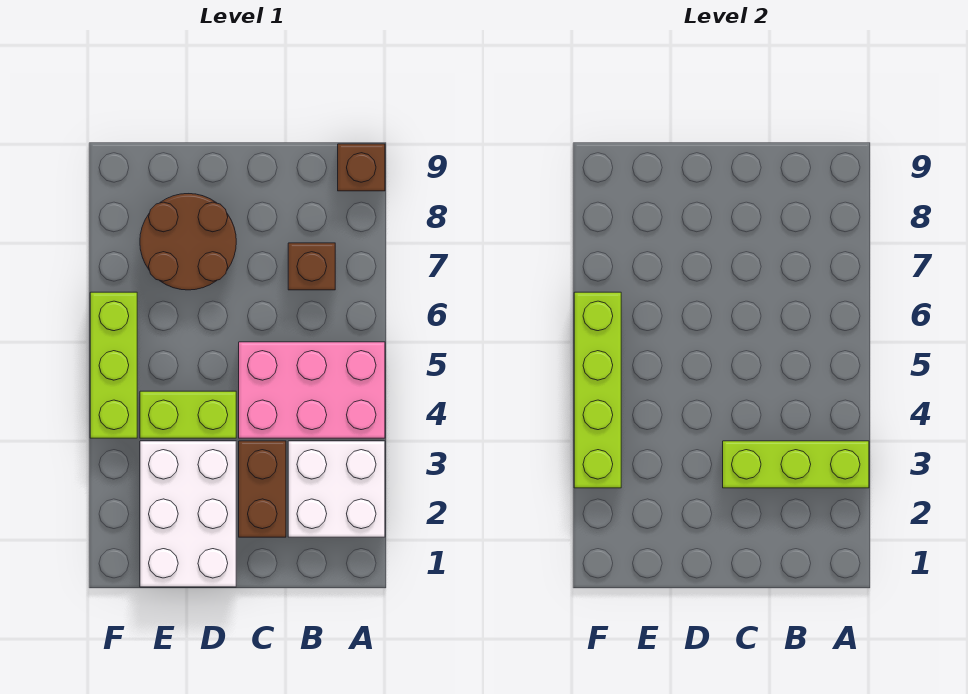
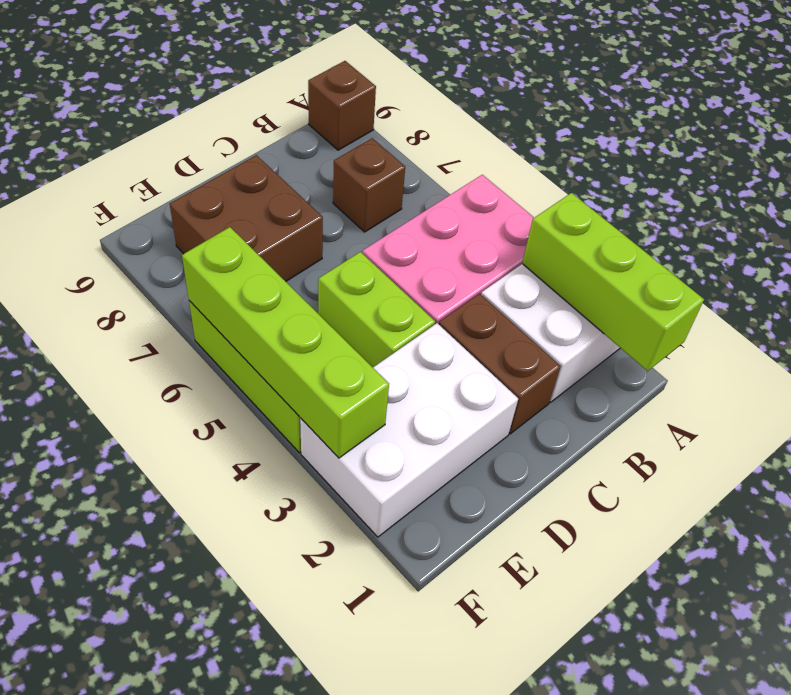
lime 1x3 brick [723,441,869,488] -> lime 1x3 brick turned to [522,193,704,371]
white 2x3 brick [140,441,236,587] -> white 2x3 brick turned to [300,323,518,537]
lime 1x2 brick [140,391,236,438] -> lime 1x2 brick turned to [318,252,435,367]
brown 2x2 round brick [140,194,236,290] -> brown 2x2 brick [170,155,323,281]

